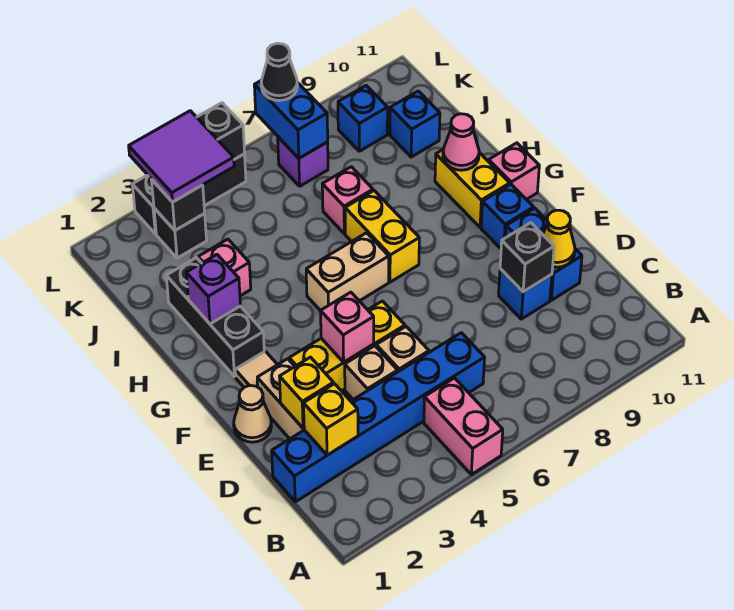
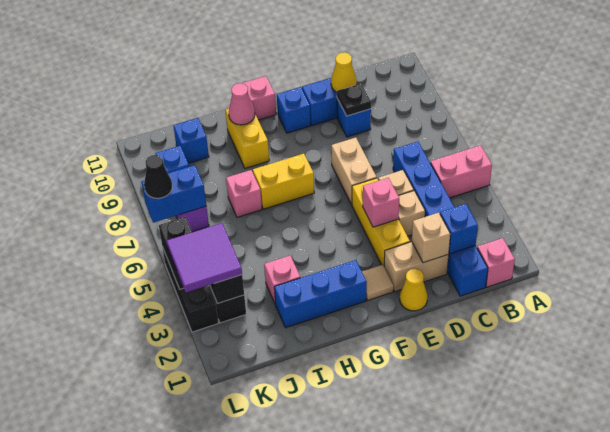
none -> pink 1x1 brick [477,238,515,287]
yellow 1x1 brick [303,384,358,455] -> blue 1x1 brick [440,204,478,254]
yellow 1x1 brick [280,357,333,428] -> tan 1x1 brick [412,213,450,263]
black 1x1 brick [500,223,554,292] -> black 1x1 plate [337,84,371,116]
tan 1x1 cone [234,386,271,442] -> yellow 1x1 cone [400,269,428,311]
black 1x3 brick [166,258,264,376] -> blue 1x3 brick [274,260,367,328]
tan 1x2 brick [306,233,389,311] -> tan 1x2 brick moved to [331,138,377,205]
yellow 1x2 brick [435,149,510,227] -> yellow 1x2 brick turned to [225,109,269,168]
purple 1x1 brick [186,255,240,324] -> none

